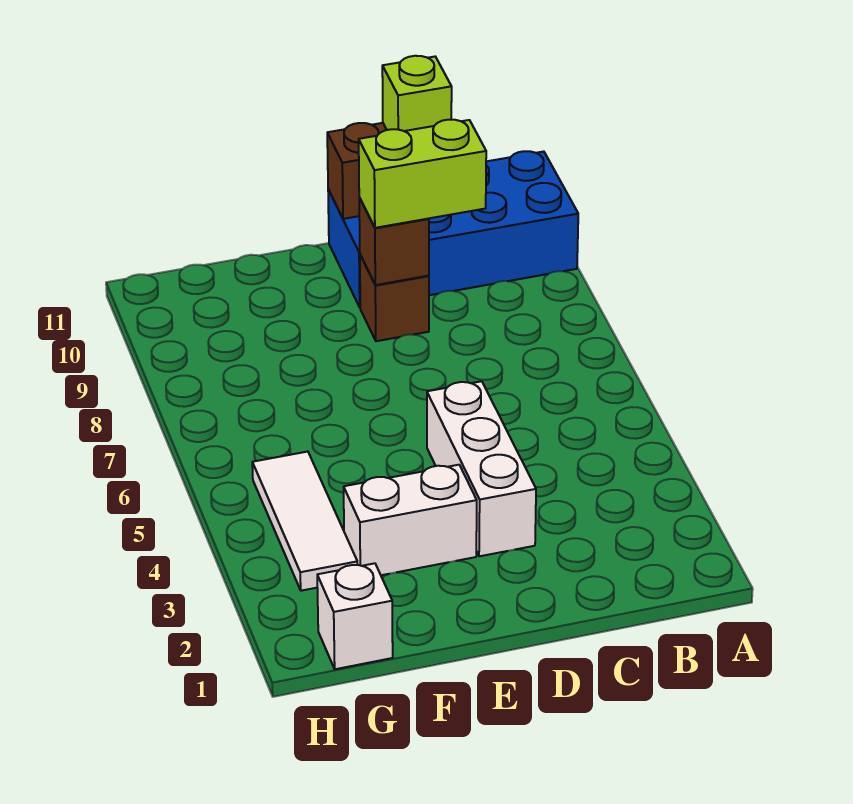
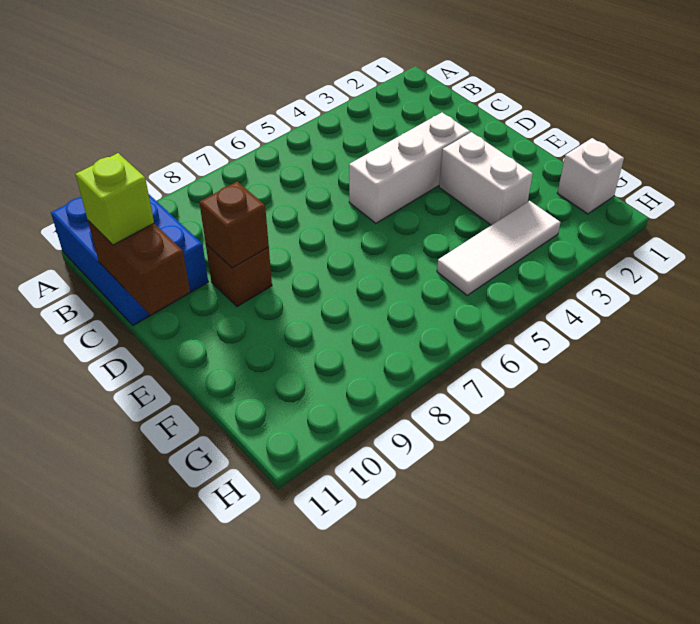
blue 2x4 brick [328,151,578,307] -> blue 2x3 brick [51,195,208,326]
lime 1x2 brick [359,120,486,228] -> none

